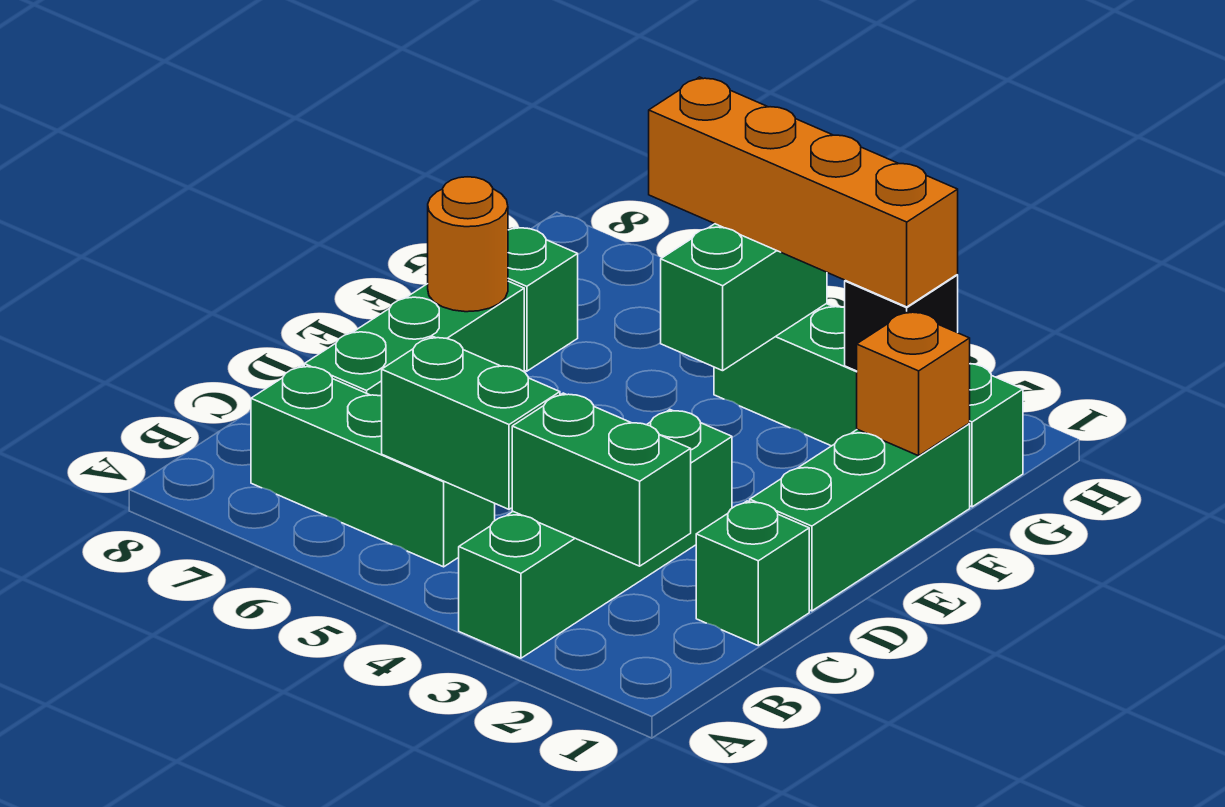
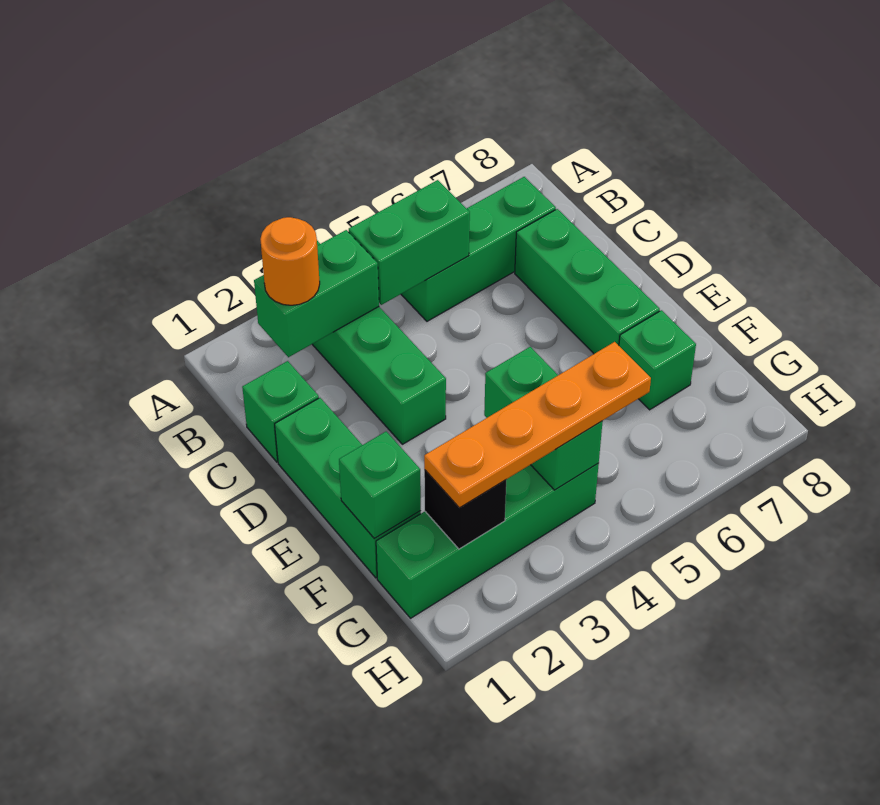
orange 1x1 round brick [428,177,508,312] -> orange 1x1 round brick moved to [260,217,320,305]
orange 1x1 brick [857,311,970,456] -> green 1x1 brick [339,432,421,539]
orange 1x4 brick [649,77,958,307] -> orange 1x4 plate [424,342,651,508]

